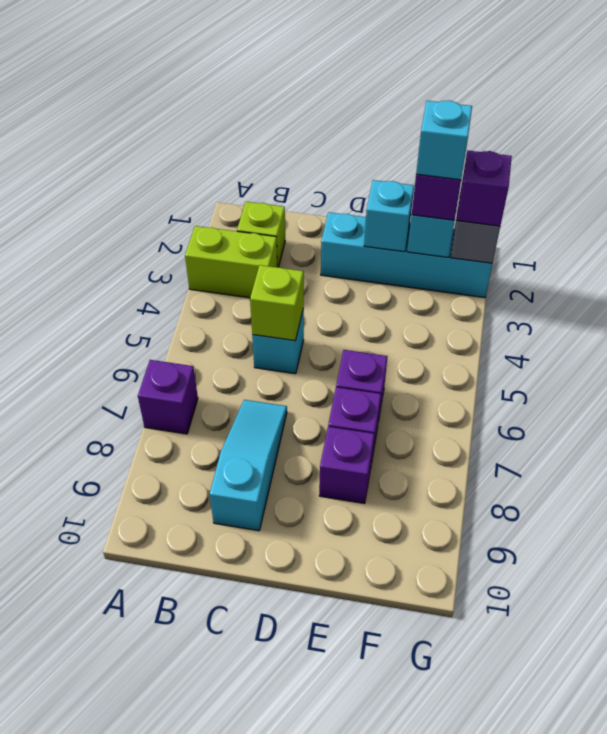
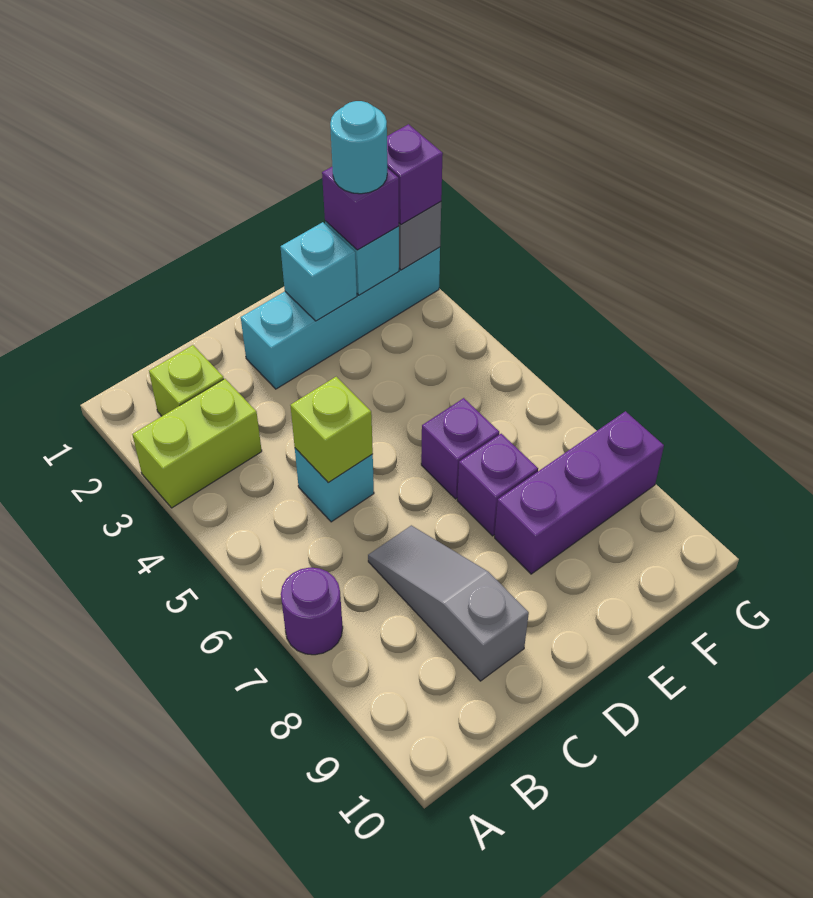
purple 1x1 brick [138,360,198,434] -> purple 1x1 round brick [281,568,343,655]
cyan 1x3 slope [210,400,287,531] -> grey 1x3 slope [368,525,529,681]
purple 1x1 brick [319,427,374,503] -> purple 1x3 brick [495,411,664,574]
cyan 1x1 brick [416,100,472,180] -> cyan 1x1 round brick [330,101,387,194]

